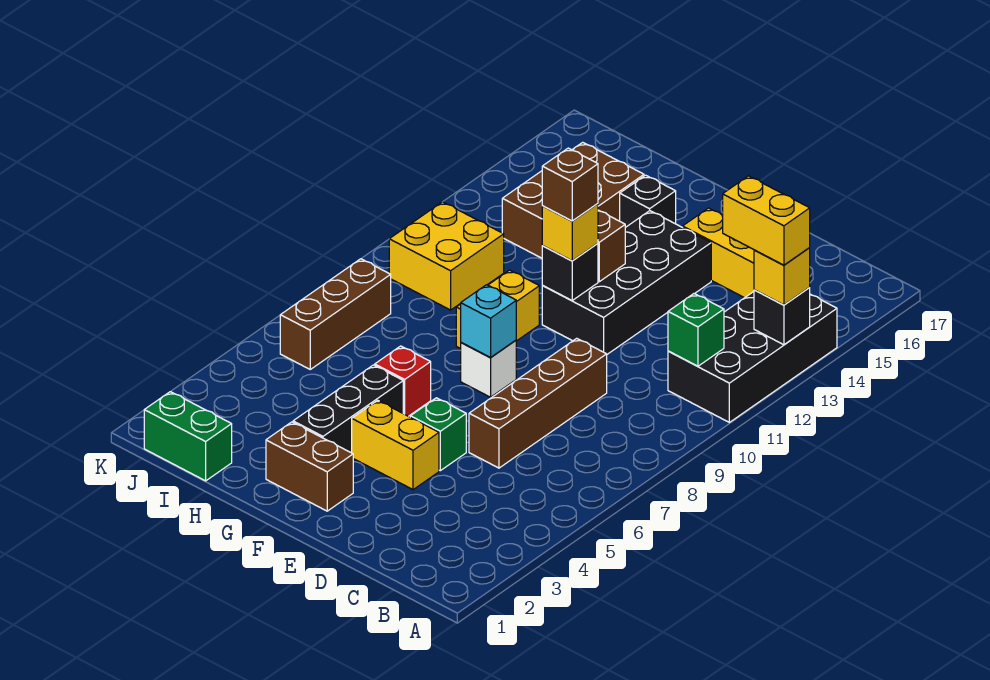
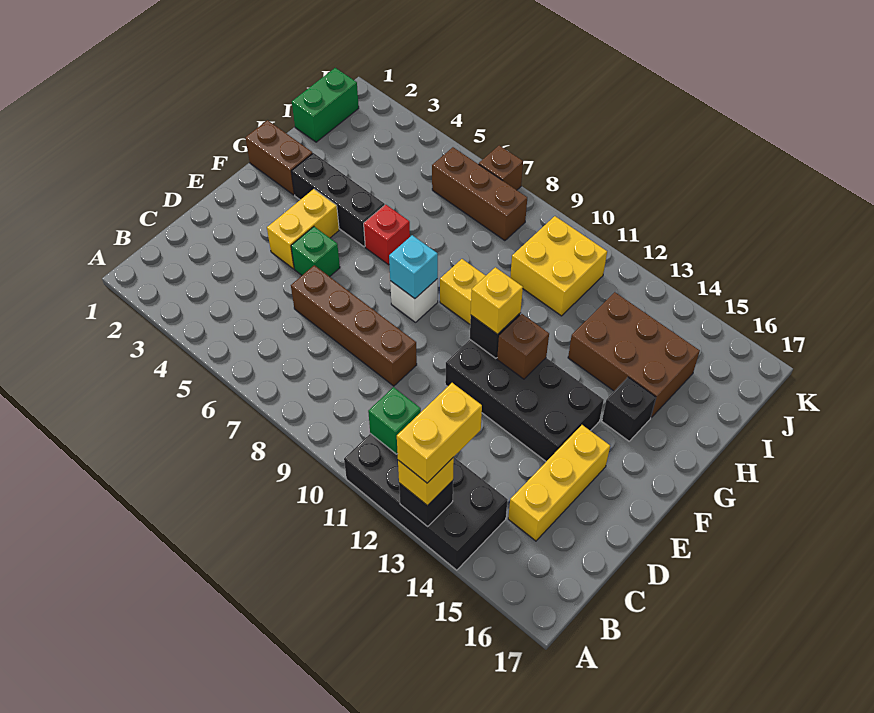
brown 1x2 brick [266,422,353,511] -> brown 1x2 brick turned to [245,120,313,195]
brown 1x1 brick [542,148,598,221] -> brown 1x1 brick moved to [479,145,523,190]

